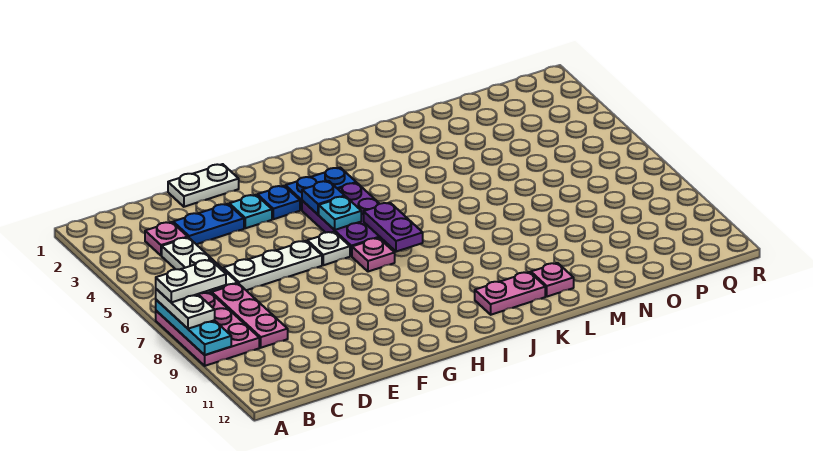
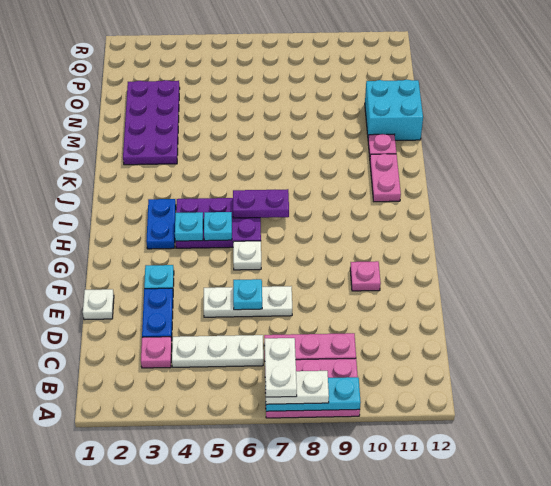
white 1x3 plate [223,241,322,290] -> white 1x3 plate turned to [204,286,292,317]
white 1x2 plate [168,164,239,207] -> white 1x1 plate [83,289,114,320]
none -> cyan 1x1 plate [233,279,262,310]
blue 1x1 plate [257,186,300,219] -> none
blue 1x1 plate [302,181,345,215] -> cyan 1x1 plate [175,212,203,241]
pink 1x1 plate [352,238,395,272] -> pink 1x1 plate moved to [350,261,381,291]
none -> purple 2x4 plate [123,80,180,165]
none -> cyan 2x2 brick [365,80,423,140]

